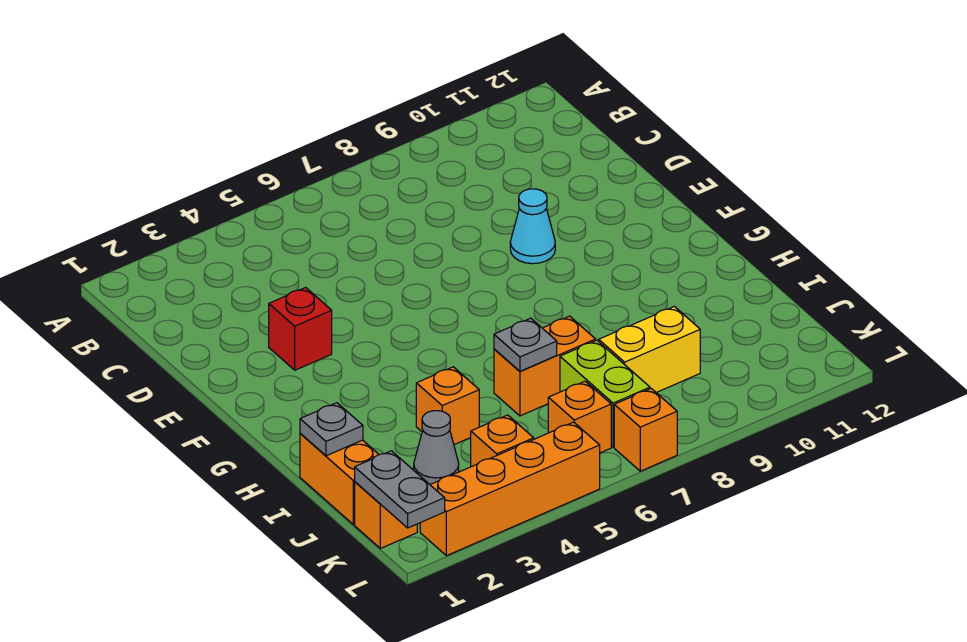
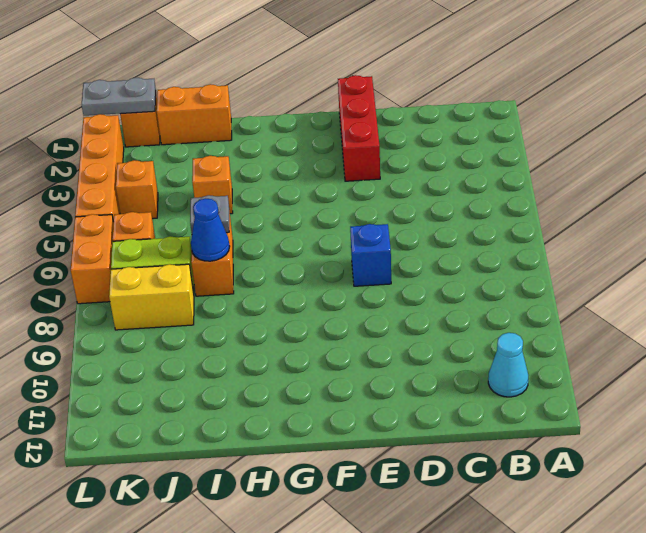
red 1x1 brick [269,287,332,370] -> red 1x3 brick [338,75,380,181]
none -> blue 1x1 brick [350,224,391,286]
cyan 1x1 cone [510,189,555,264] -> cyan 1x1 cone moved to [488,333,528,397]
grey 1x1 plate [300,403,363,456] -> none
none -> blue 1x1 cone [191,198,230,261]
grey 1x1 cone [414,411,459,484] -> none
yellow 1x2 brick [599,306,700,393] -> yellow 1x2 brick turned to [109,264,194,330]
orange 1x1 brick [614,389,677,471] -> orange 1x2 brick [71,214,114,304]

